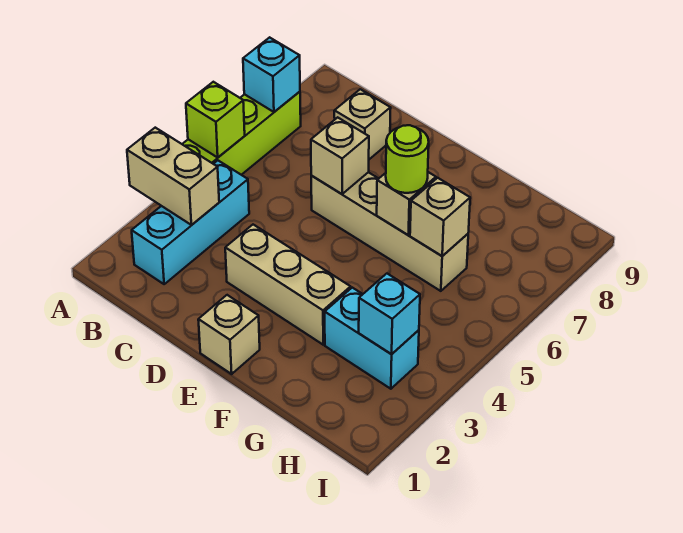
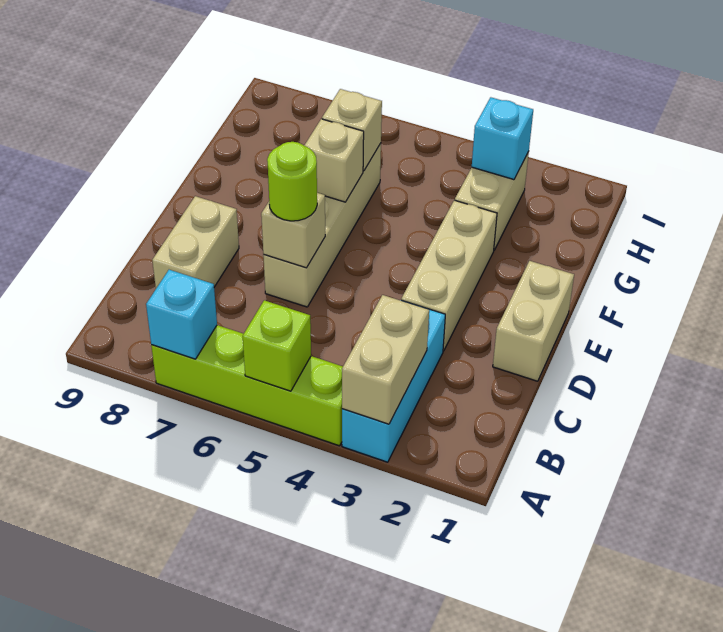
cyan 1x3 brick [132,160,249,284] -> cyan 1x3 brick turned to [342,300,445,462]
tan 1x1 brick [334,89,391,159] -> tan 1x2 brick [152,196,239,288]
tan 1x1 brick [198,295,260,374] -> tan 1x2 brick [493,261,574,381]
lime 1x1 round brick [386,125,429,193] -> lime 1x1 round brick moved to [267,142,317,221]
cyan 1x2 brick [325,288,419,389] -> tan 1x2 brick [455,152,529,250]

